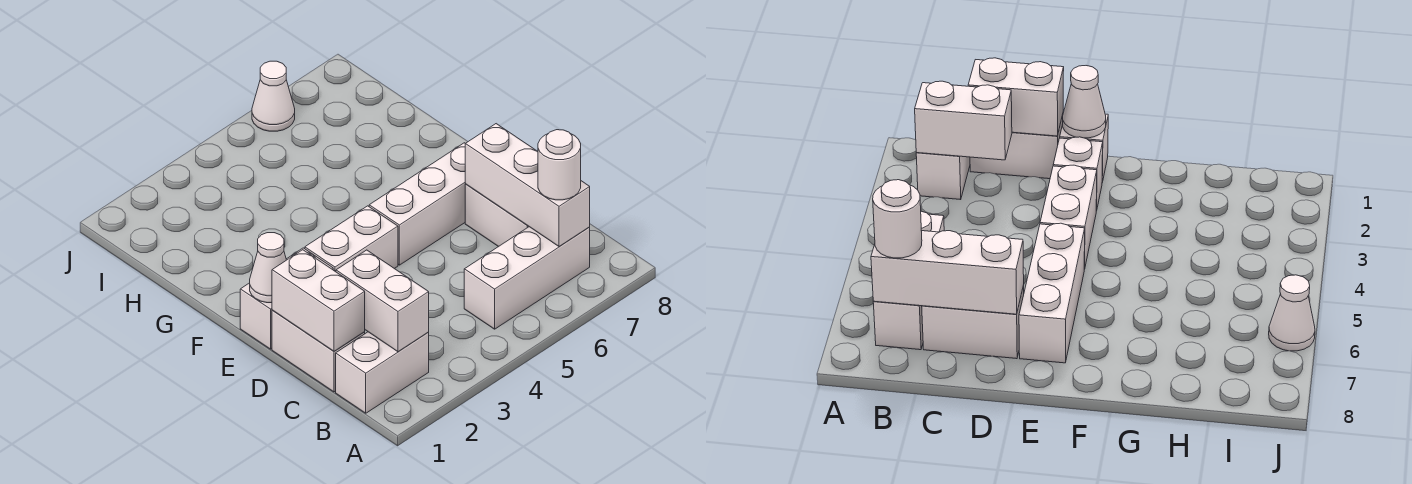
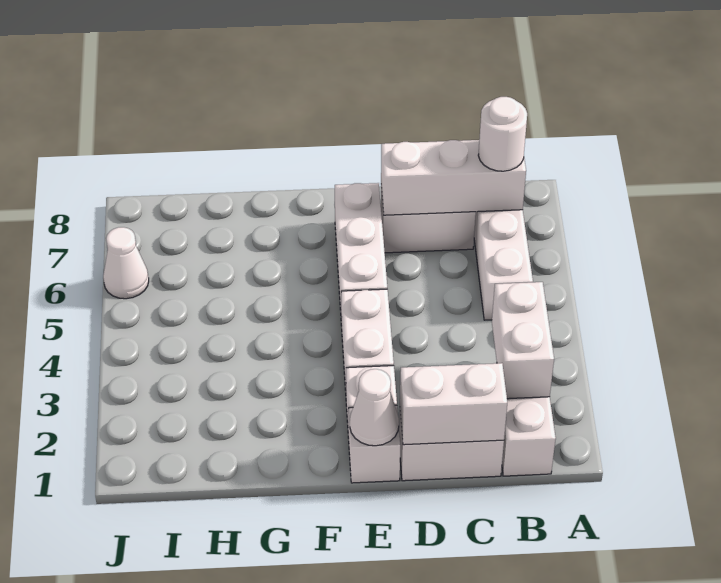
white 1x2 brick [336,250,429,352] -> white 1x2 brick turned to [492,282,554,399]

